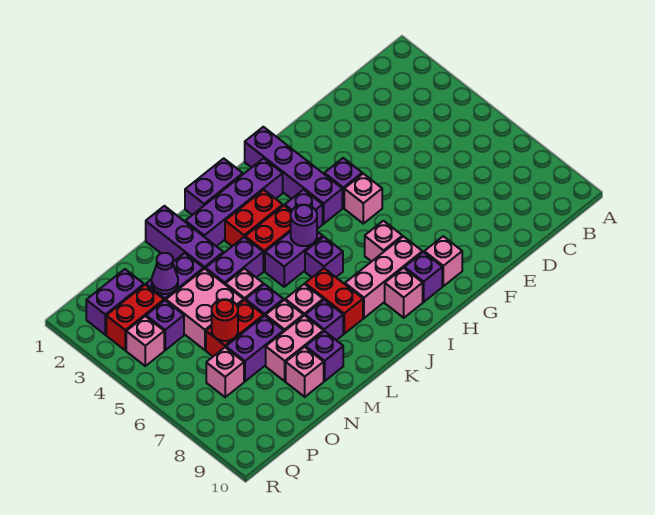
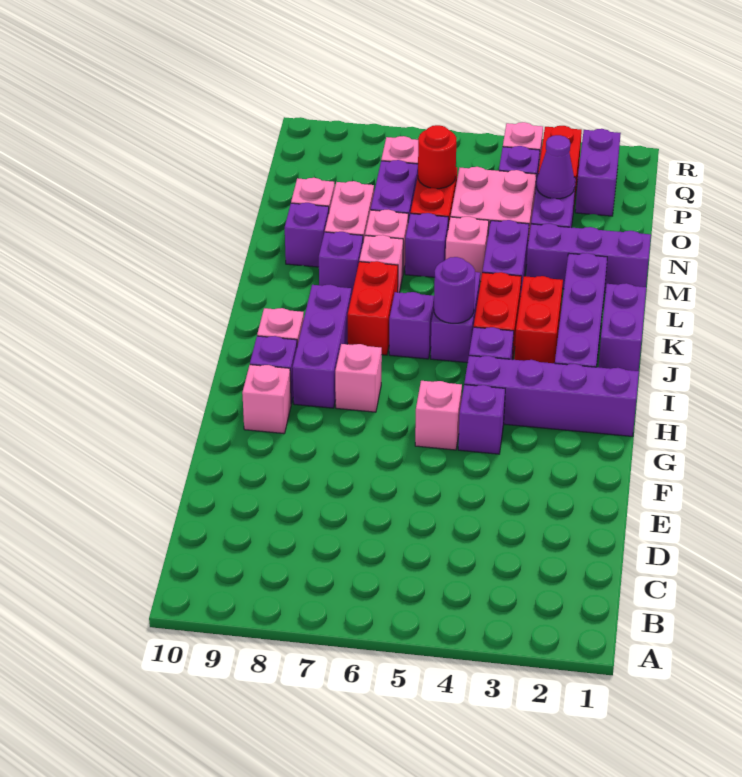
pink 1x3 brick [345,236,422,318] -> purple 1x3 brick [292,284,351,408]
red 1x2 brick [305,268,363,334] -> red 1x2 brick turned to [348,261,398,355]

